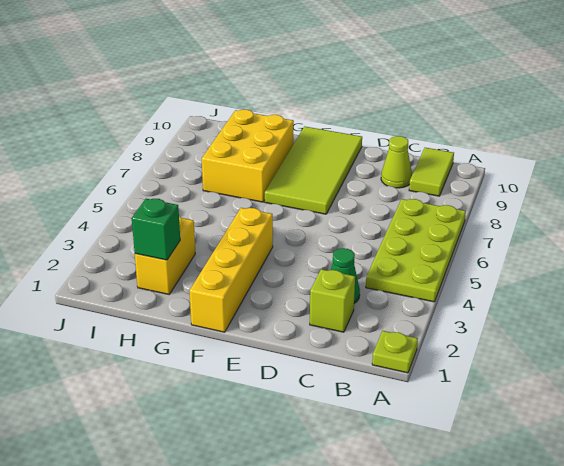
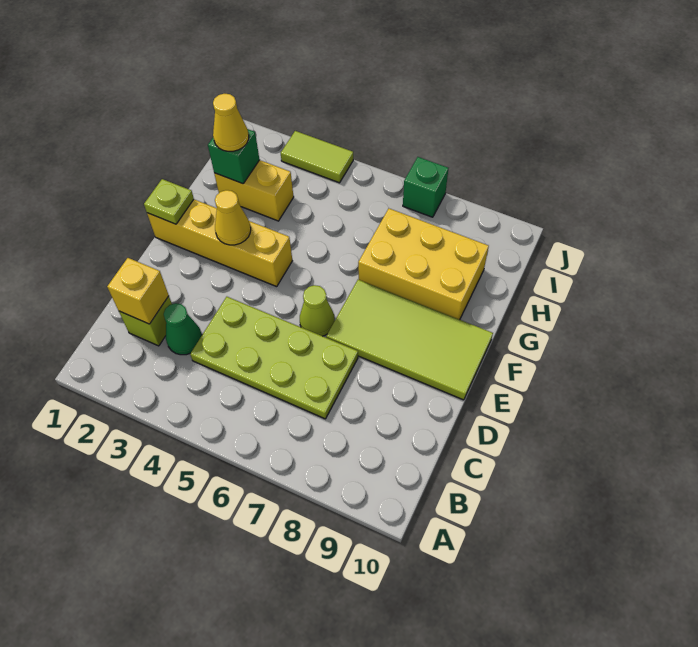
lime 1x1 plate [372,331,418,373] -> lime 1x1 plate moved to [144,179,194,224]
lime 2x4 plate [366,199,466,302] -> lime 2x4 plate moved to [190,297,358,419]
lime 1x2 tile [409,148,454,196] -> lime 1x2 tile moved to [281,131,353,183]
none -> yellow 1x1 brick [107,258,169,324]
lime 1x1 cone [381,136,412,188] -> lime 1x1 cone moved to [300,285,335,336]
none -> yellow 1x1 cone [215,190,251,245]
none -> yellow 1x1 cone [213,94,249,151]
none -> green 1x1 brick [403,157,448,217]

